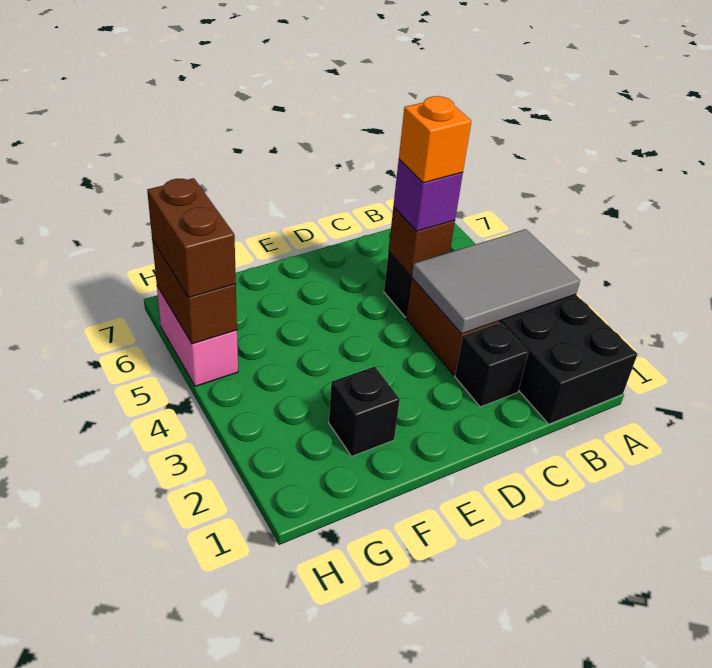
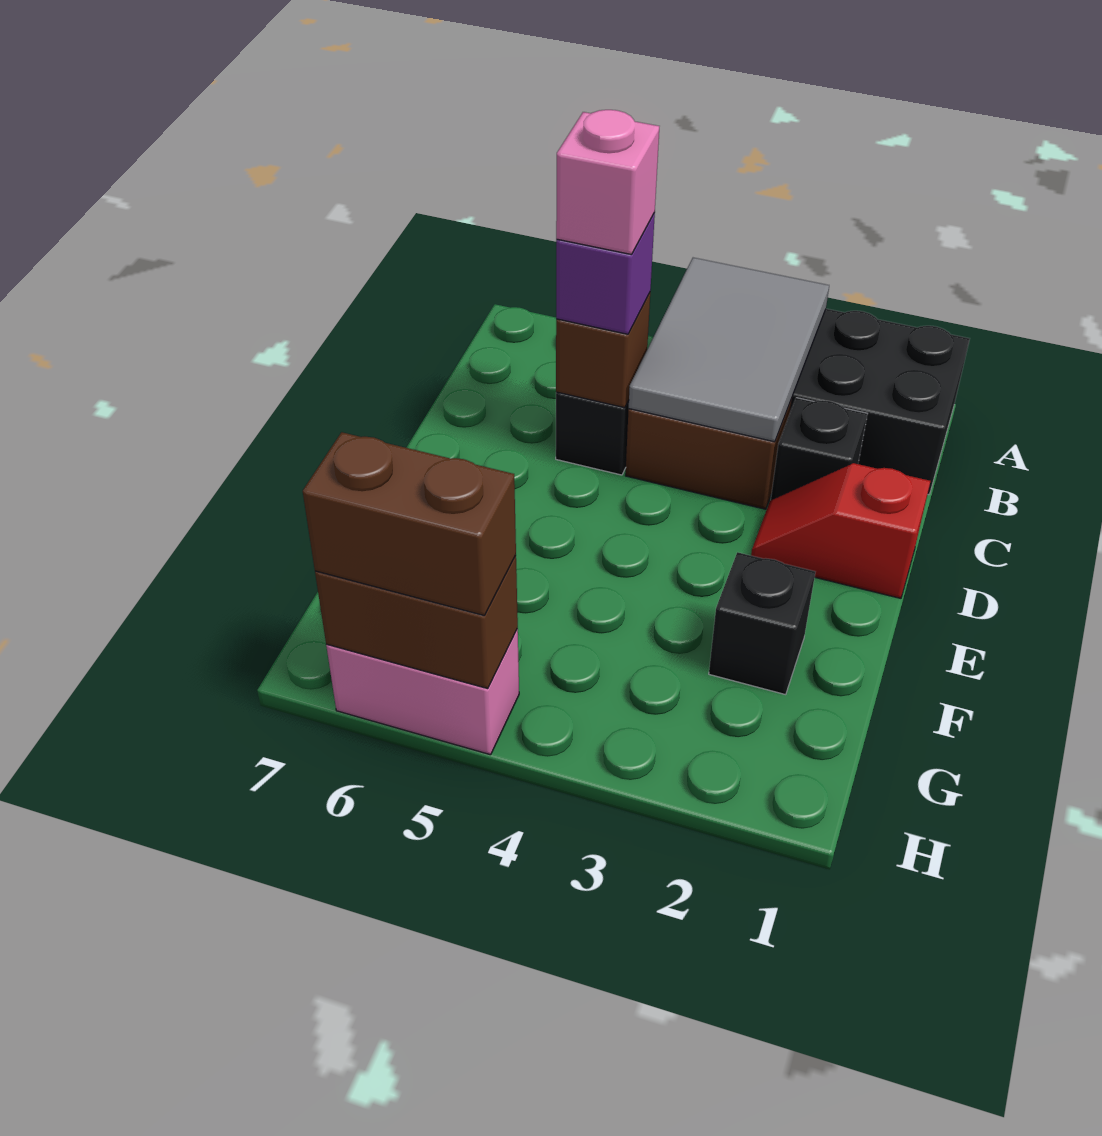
orange 1x1 brick [399,96,471,183] -> pink 1x1 brick [556,110,659,254]
none -> red 1x2 slope [751,463,930,598]

